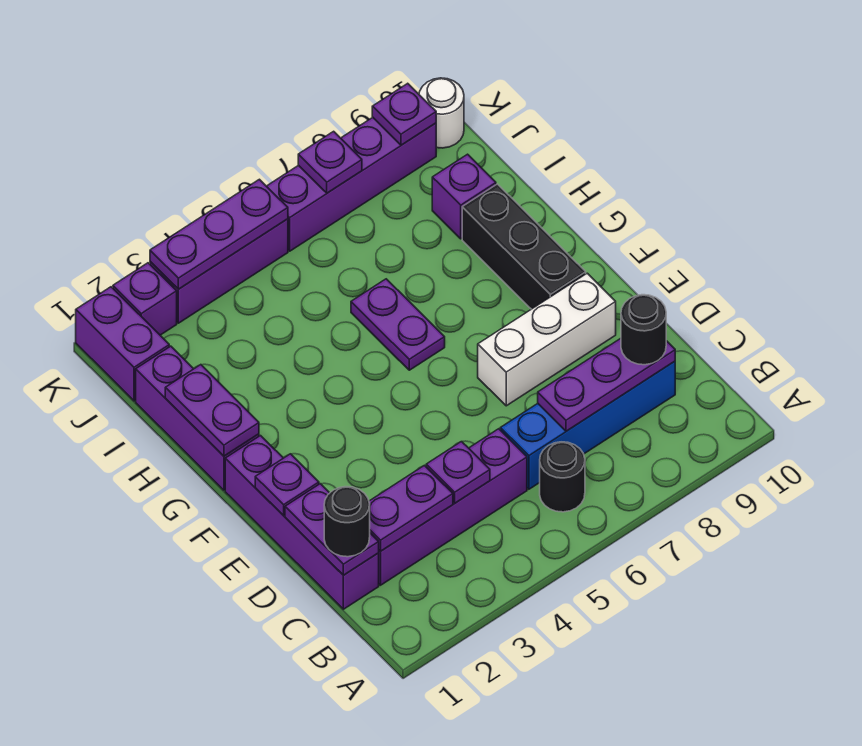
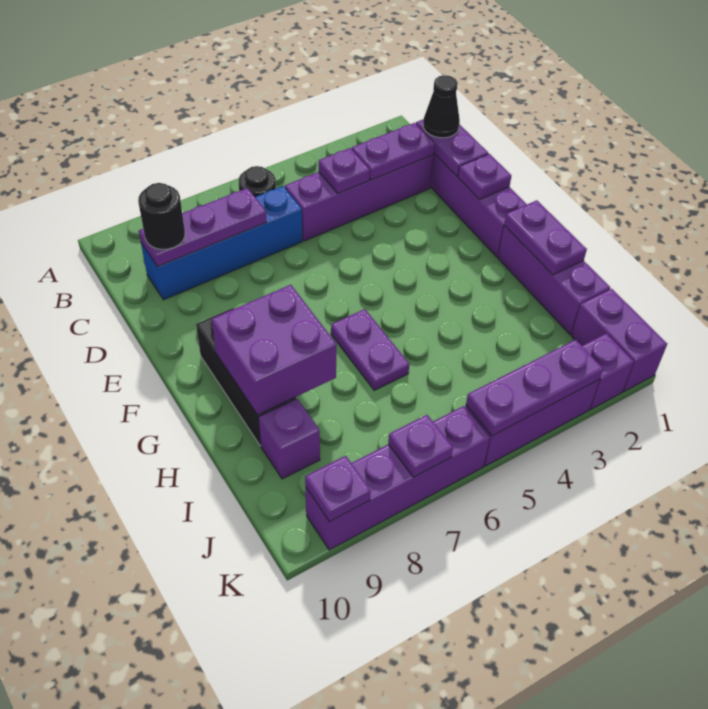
black 1x1 round brick [324,487,370,557] -> black 1x1 cone [423,75,460,138]
white 1x3 brick [478,273,616,406] -> none
none -> purple 2x2 brick [212,285,337,415]
white 1x1 round brick [419,78,464,148] -> none

